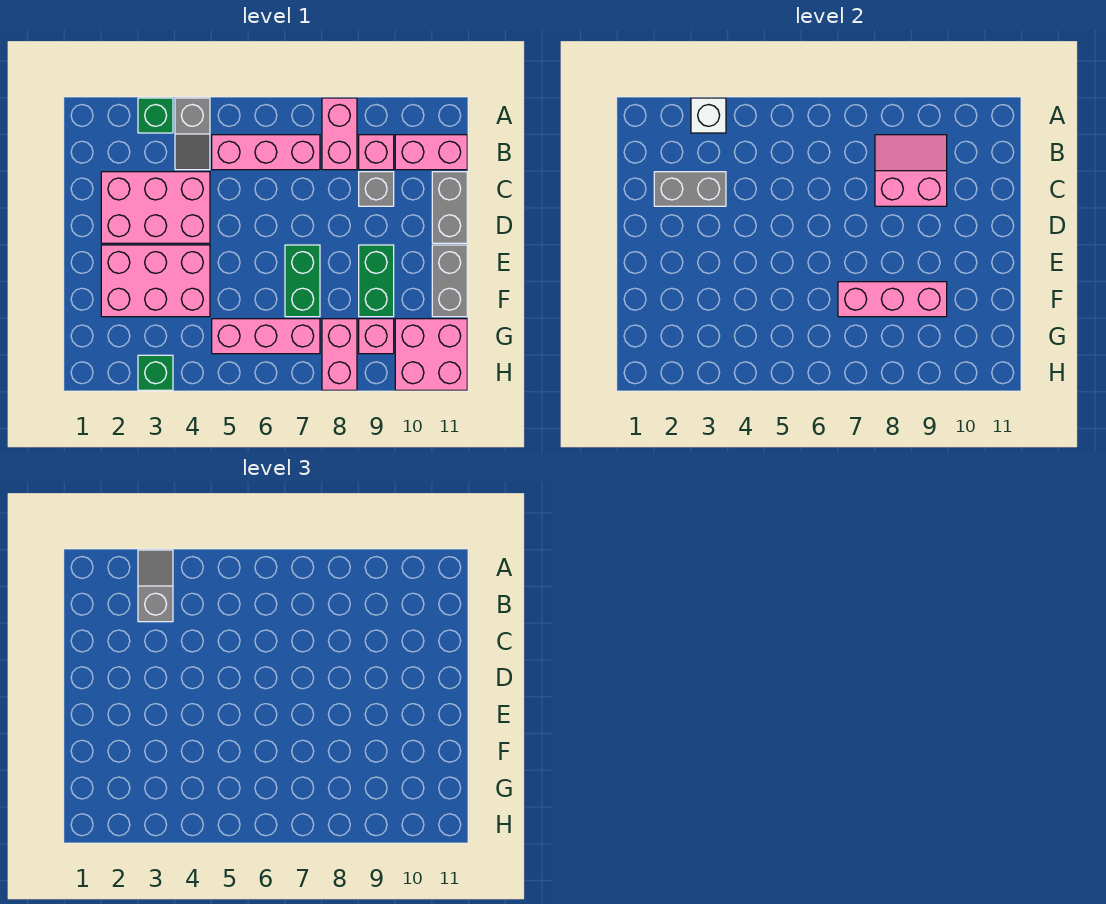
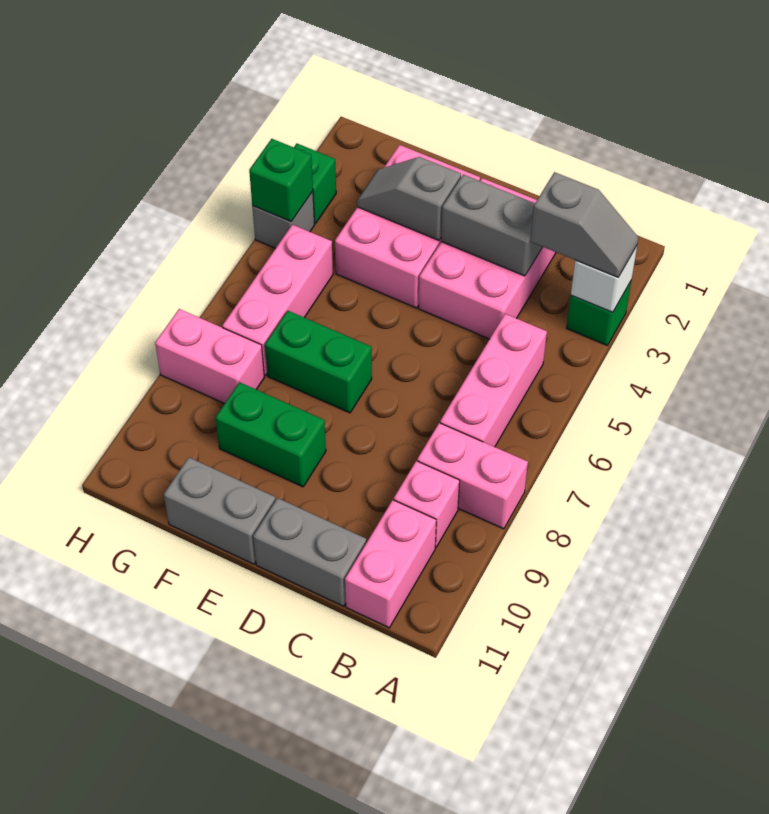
grey 1x2 slope [175,98,210,170] -> grey 1x2 slope moved to [357,157,461,240]
pink 2x2 slope [875,135,947,206] -> none
grey 1x2 brick [654,172,726,206] -> grey 1x2 brick turned to [441,174,542,276]
grey 1x1 brick [359,172,394,206] -> grey 1x1 brick moved to [252,191,315,248]
pink 1x3 brick [838,282,947,317] -> none
pink 1x1 brick [359,319,394,354] -> none
pink 2x2 brick [395,319,467,390] -> none
none -> green 1x1 brick [249,139,313,222]

